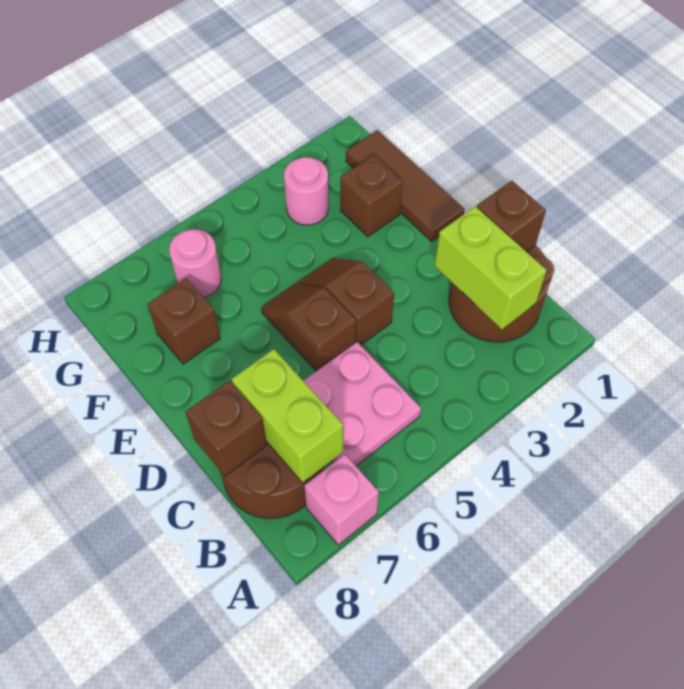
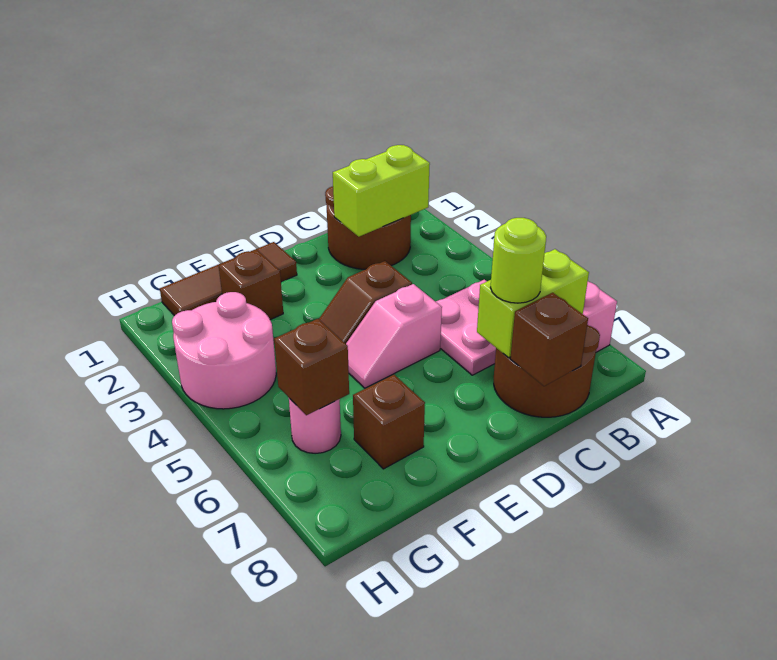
brown 1x1 brick [477,181,546,252] -> brown 1x1 brick moved to [274,319,349,415]
none -> lime 1x1 round brick [490,218,546,303]
brown 1x2 slope [261,283,356,371] -> pink 1x2 slope [346,284,442,388]
pink 1x1 round brick [284,157,329,225] -> pink 2x2 round brick [172,292,276,409]

